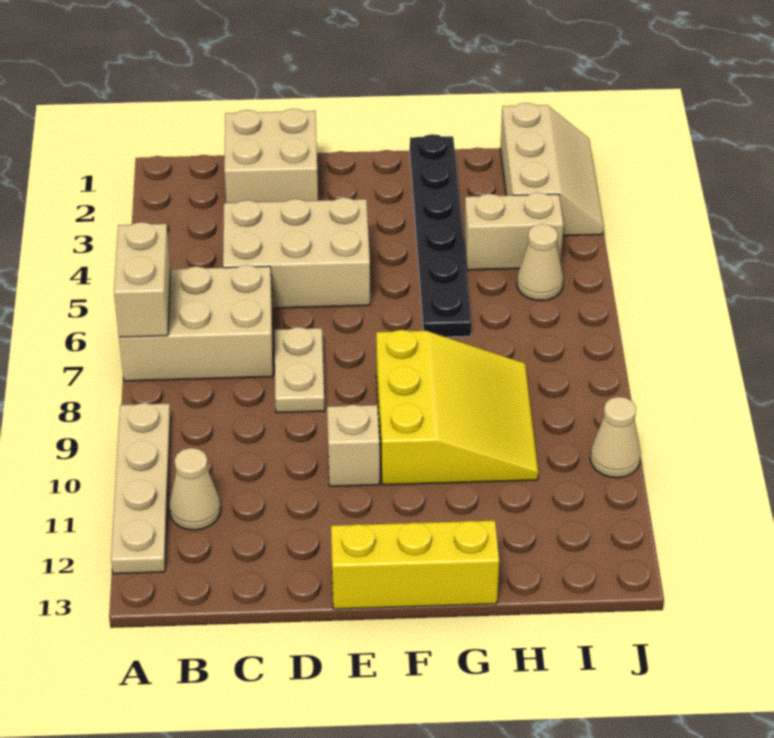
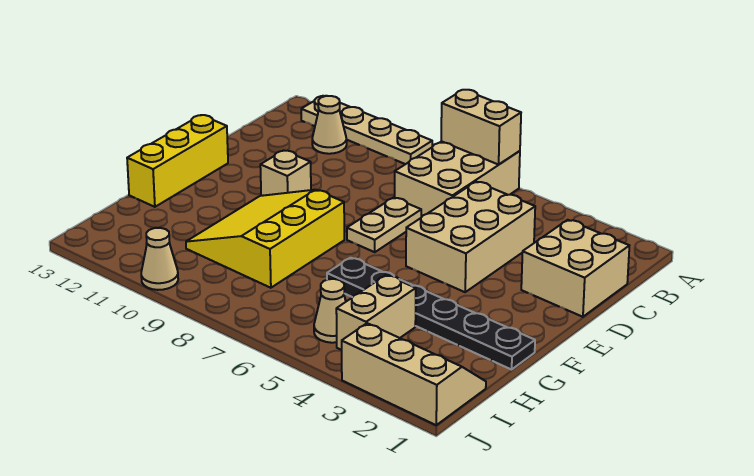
tan 1x2 plate [275,327,325,413] -> tan 1x2 plate turned to [347,198,421,252]
yellow 3x3 slope [376,330,538,485] -> yellow 3x3 slope turned to [186,190,344,288]
tan 2x3 slope [500,103,604,236] -> tan 2x3 slope turned to [342,323,486,425]

